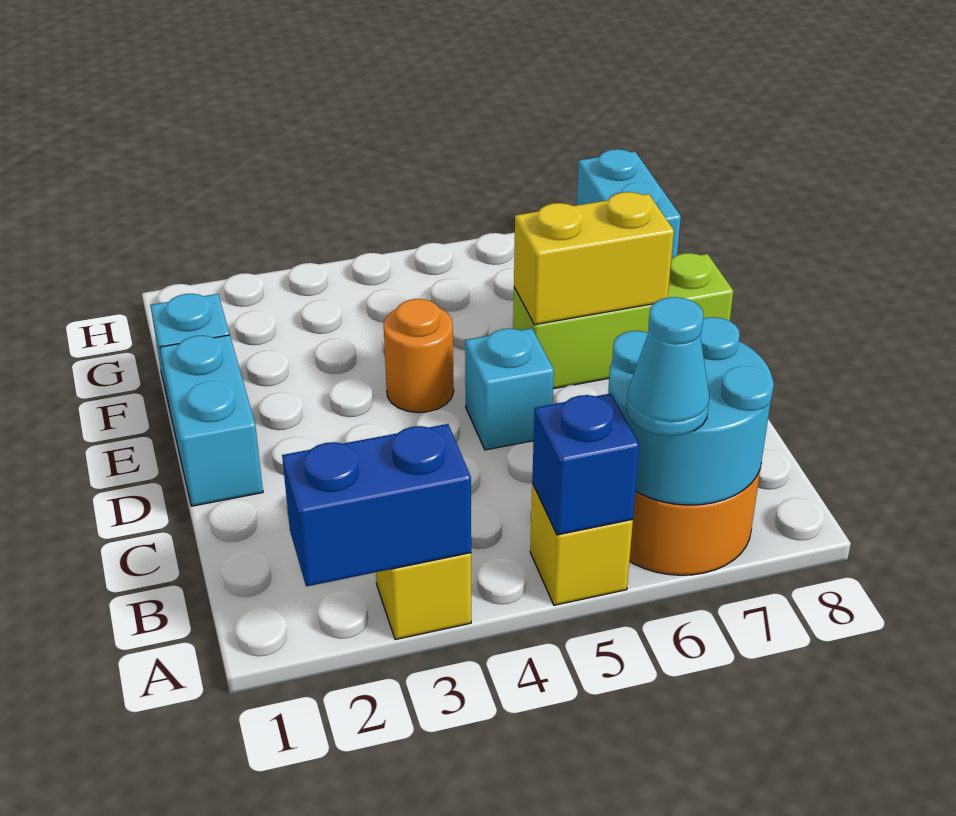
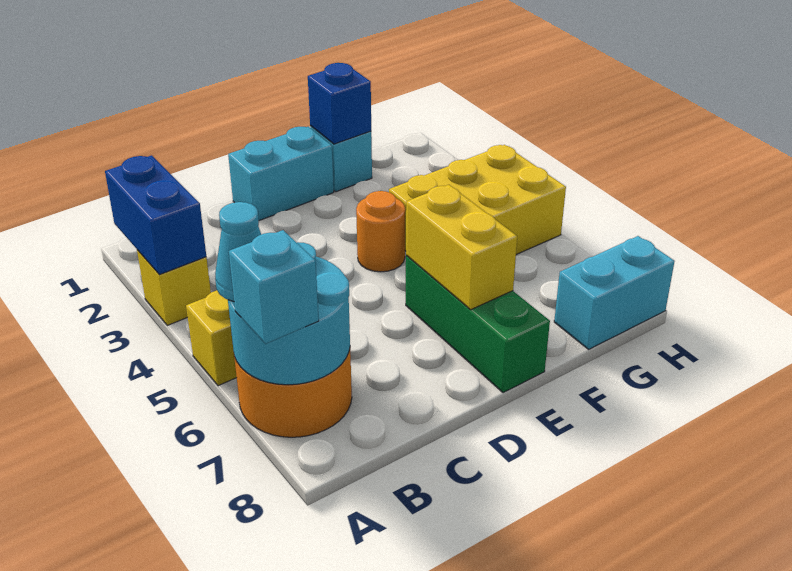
blue 1x1 brick [532,393,639,535] -> blue 1x1 brick moved to [308,63,371,144]
cyan 1x1 brick [465,328,554,450] -> cyan 1x1 brick moved to [229,230,319,344]
lime 1x3 brick [513,253,733,389] -> green 1x3 brick [406,255,550,393]
none -> yellow 2x3 brick [389,145,566,255]

